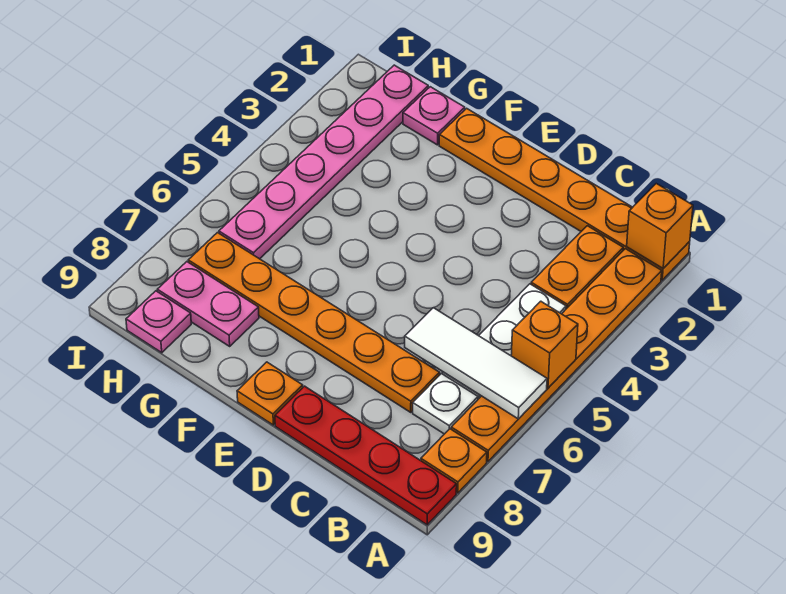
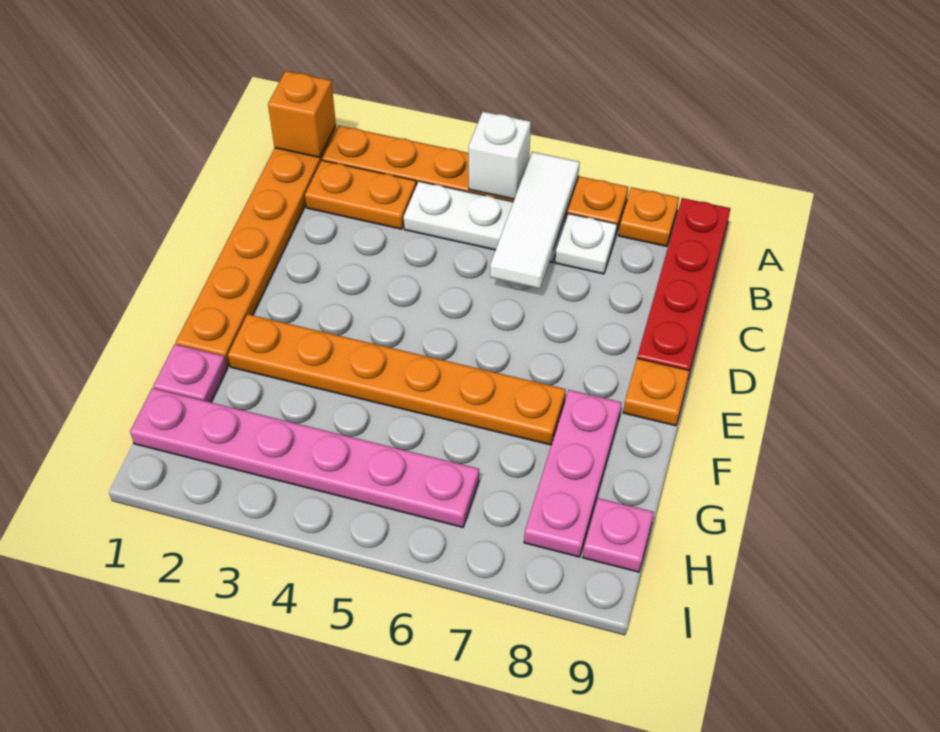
orange 1x1 brick [511,301,578,388] -> white 1x1 brick [469,112,531,199]
orange 1x6 plate [188,233,440,412] -> orange 1x6 plate turned to [228,314,566,445]
pink 1x2 plate [157,262,259,346] -> pink 1x3 plate [524,390,622,557]

